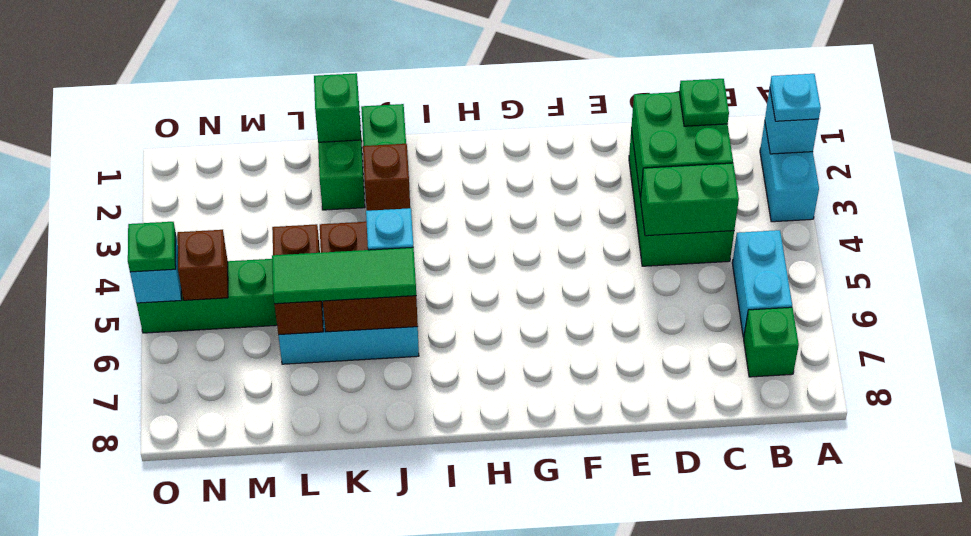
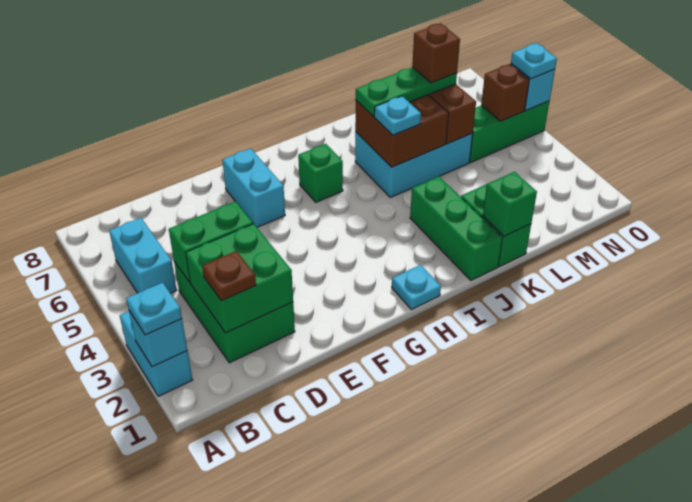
green 1x1 brick [744,307,799,377] -> green 1x1 brick moved to [298,144,343,202]
green 1x1 plate [679,79,729,126] -> brown 1x1 plate [202,251,256,301]
none -> cyan 1x2 brick [222,148,285,227]
none -> cyan 1x1 plate [392,265,441,310]
brown 1x1 brick [363,144,410,211] -> brown 1x1 brick moved to [412,23,460,83]
green 1x3 tile [272,247,416,304] -> green 1x3 plate [356,67,457,116]
green 1x1 plate [128,222,176,272] -> cyan 1x1 plate [511,43,557,79]

